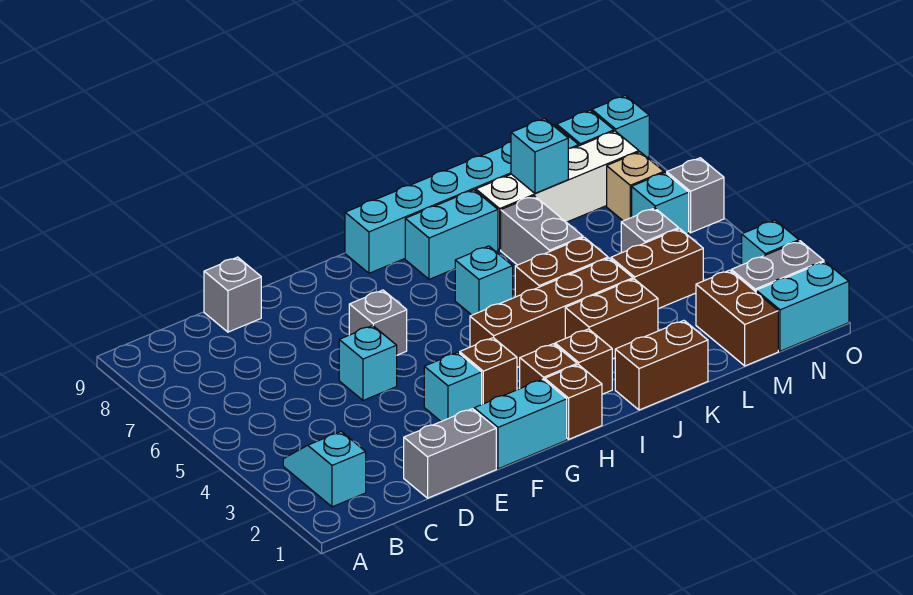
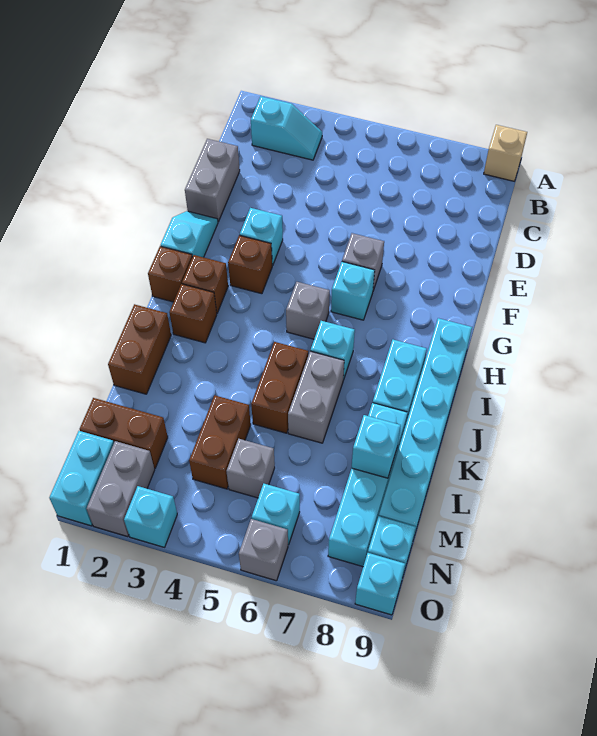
grey 1x1 brick [204,257,261,332] -> grey 1x1 brick moved to [286,282,330,339]
cyan 1x1 brick [339,326,397,400] -> cyan 1x1 brick moved to [331,262,375,320]
cyan 1x2 brick [474,379,567,469] -> cyan 1x2 slope [161,211,218,257]
brown 1x4 brick [470,258,633,368] -> none
brown 1x2 brick [565,279,658,359] -> none
grey 1x2 brick [501,196,583,265] -> grey 1x2 brick turned to [288,351,344,443]
white 1x4 brick [476,131,639,250] -> cyan 1x4 brick [328,403,407,567]
tan 1x1 brick [607,152,664,221] -> tan 1x1 brick moved to [484,125,527,181]

